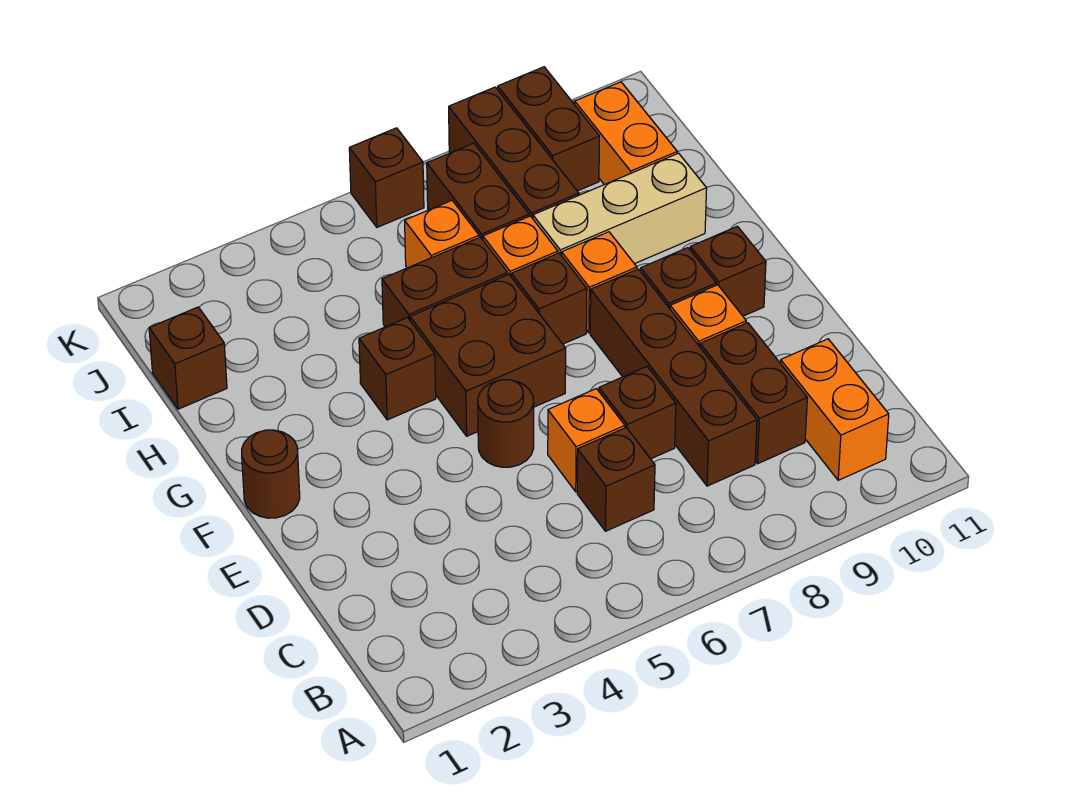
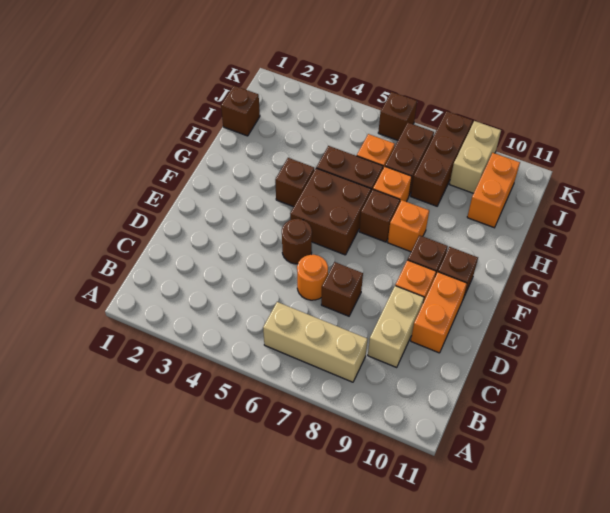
orange 1x2 brick [780,339,889,480] -> orange 1x2 brick moved to [411,272,467,353]
brown 1x1 brick [577,428,655,531] -> none
brown 1x4 brick [590,269,757,486] -> none
brown 1x2 brick [700,323,807,464] -> tan 1x2 brick [368,286,424,368]
orange 1x1 brick [548,389,625,492] -> orange 1x1 round brick [297,255,328,300]
brown 1x1 round brick [242,430,300,518] -> none
tan 1x3 brick [533,153,707,264] -> tan 1x3 brick moved to [263,302,367,382]
brown 1x2 brick [498,67,599,191] -> tan 1x2 brick [450,121,501,193]

